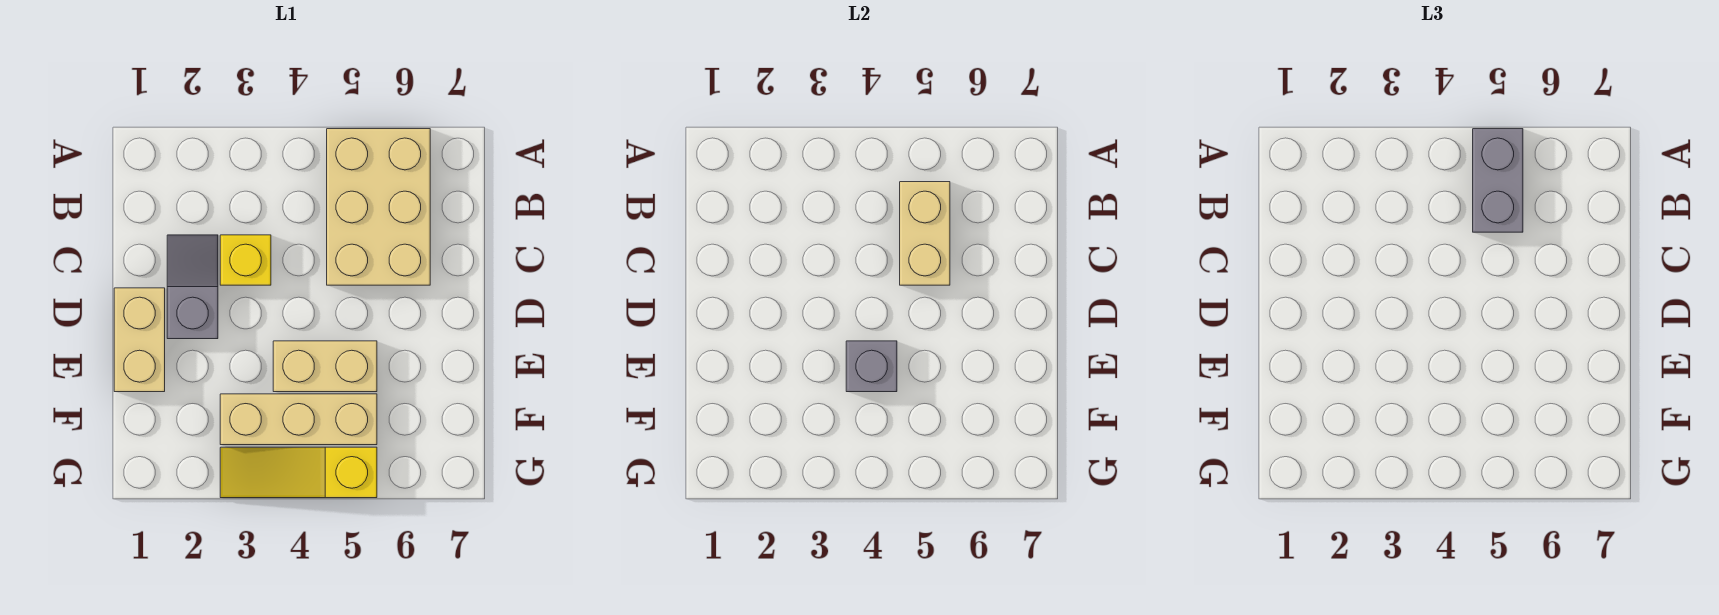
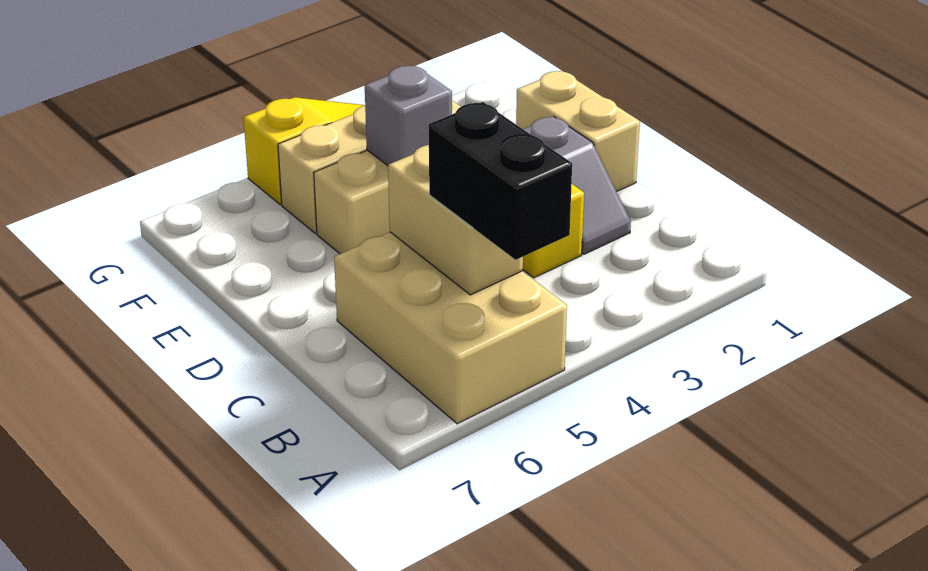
grey 1x2 brick [1473,129,1523,232] -> black 1x2 brick [429,102,572,260]

